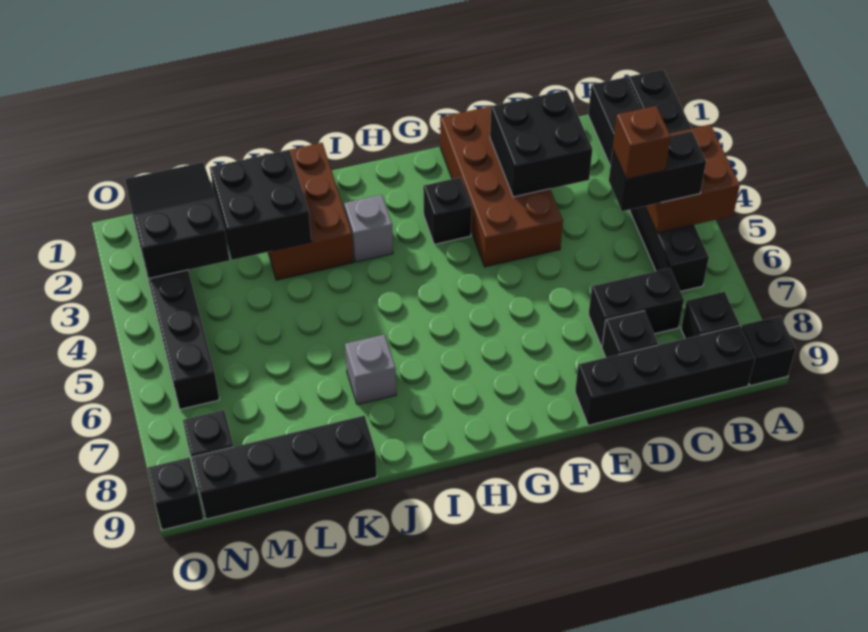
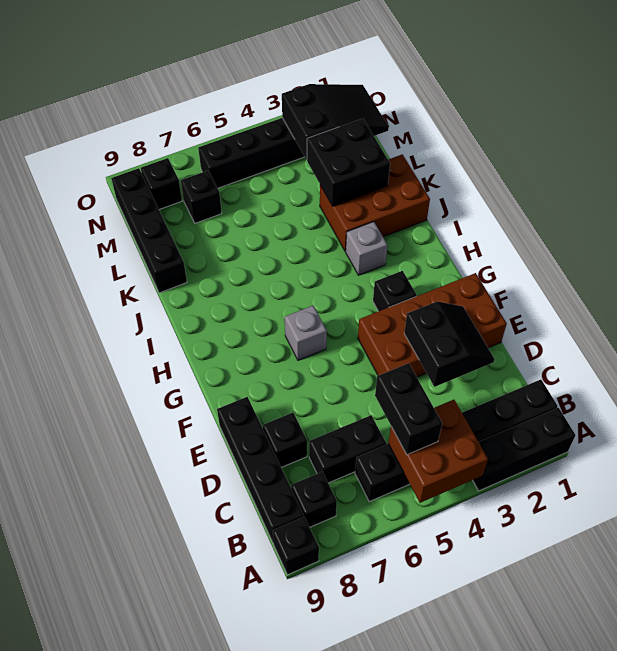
brown 1x1 brick [613,106,671,179] -> none
black 1x2 brick [589,268,684,346] -> black 1x2 brick turned to [309,415,386,483]
black 2x2 brick [490,90,592,197] -> black 2x2 slope [404,301,495,387]
grey 1x1 brick [345,335,396,405] -> grey 1x1 brick moved to [285,306,327,360]
black 1x1 brick [147,458,204,530] -> black 1x1 brick moved to [181,171,222,223]

